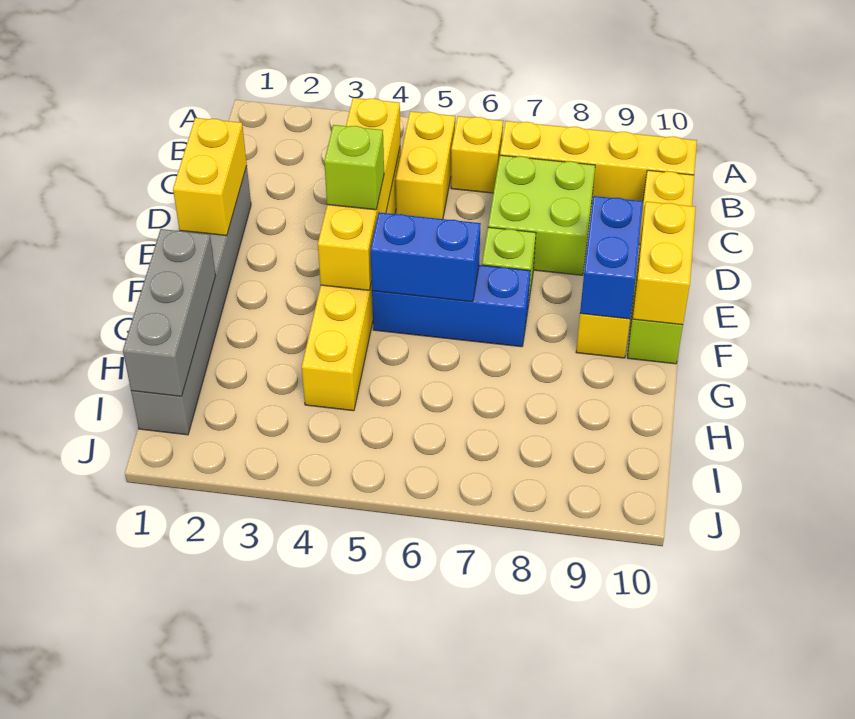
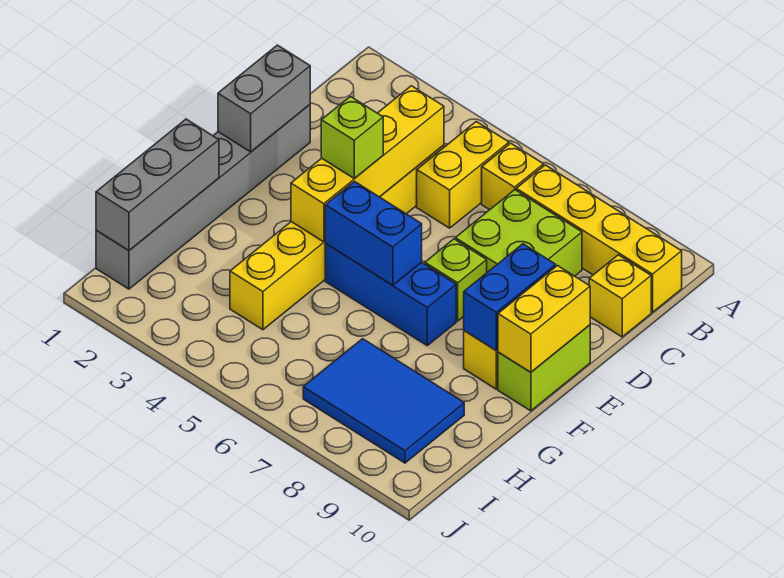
yellow 1x2 brick [173,118,247,236] -> grey 1x2 brick [218,45,310,152]
none -> blue 2x3 tile [303,339,464,463]

